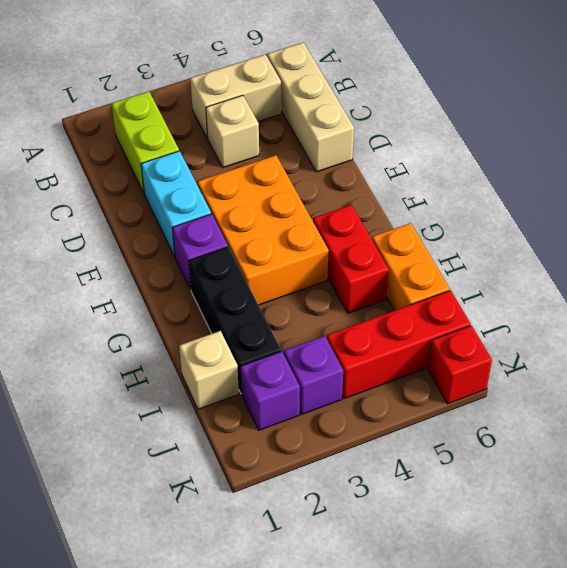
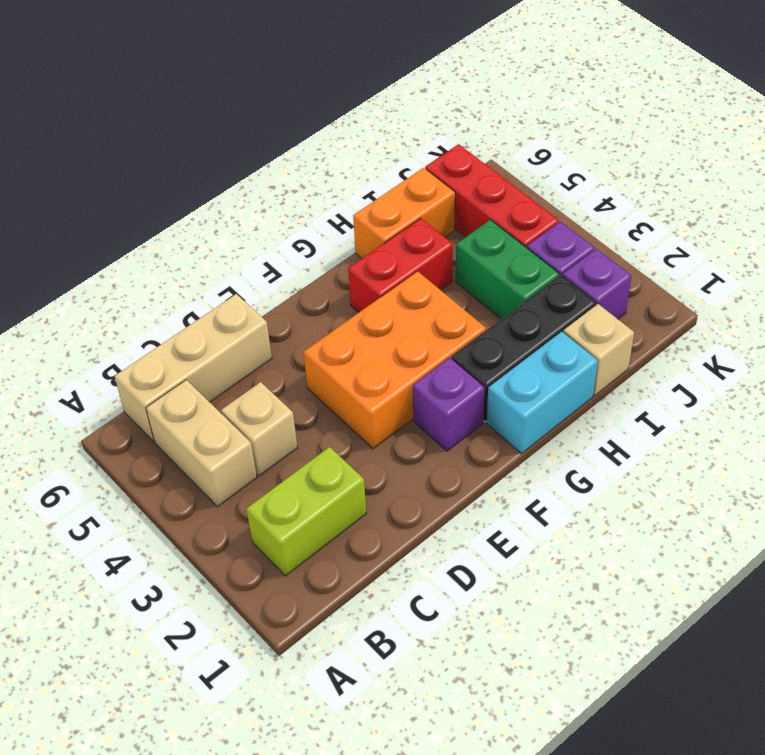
cyan 1x2 brick [141,151,211,257] -> cyan 1x2 brick moved to [487,332,598,454]
none -> green 1x2 brick [456,220,559,319]
red 1x1 brick [428,326,492,404] -> none

